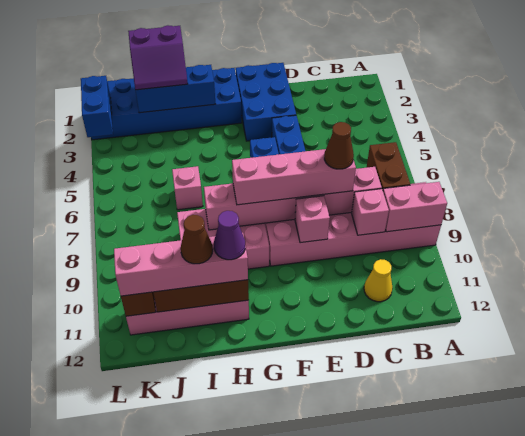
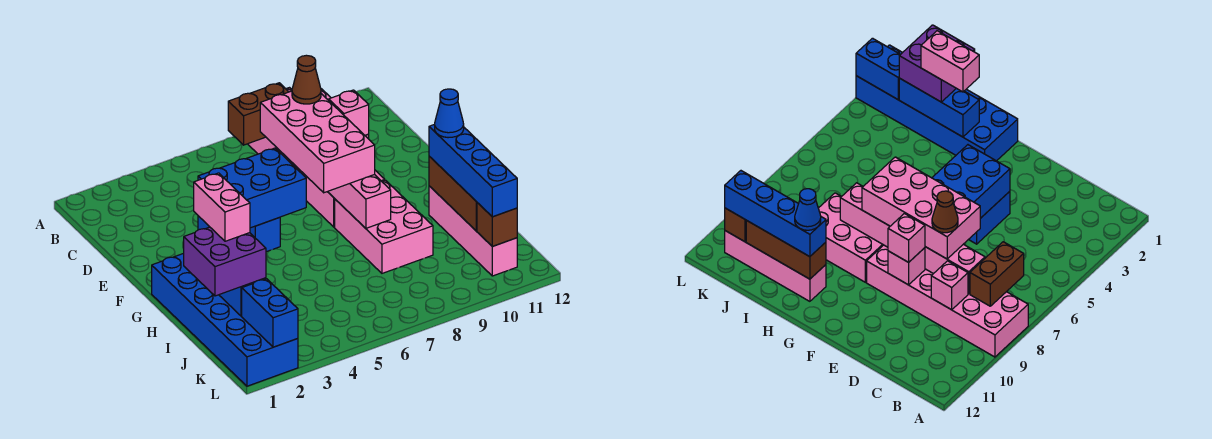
pink 1x2 brick [383,182,447,232] -> pink 1x2 brick moved to [194,173,250,241]
yellow 1x1 cone [364,259,393,302] -> none
pink 1x4 brick [232,149,356,205] -> pink 2x4 brick [260,91,375,193]
blue 2x3 brick [236,63,296,141] -> blue 2x3 brick moved to [198,148,306,228]
pink 1x4 brick [114,233,248,296] -> blue 1x4 brick [429,124,517,217]
purple 1x1 cone [214,211,245,260] -> blue 1x1 cone [435,89,464,138]
purple 2x2 slope [128,25,188,90] -> purple 2x2 brick [184,227,266,296]
pink 1x1 brick [172,166,203,210] -> pink 1x1 brick moved to [329,90,369,135]
brown 1x1 cone [181,215,213,264] -> none
blue 1x2 brick [81,76,113,137] -> blue 1x2 brick turned to [242,279,298,347]

